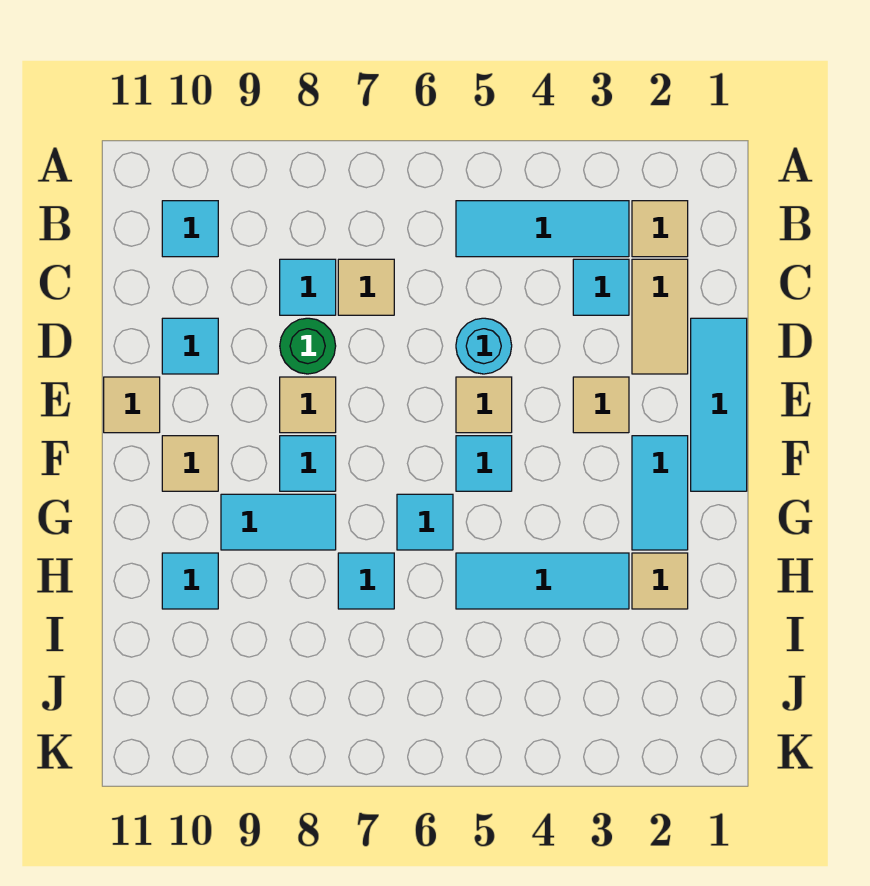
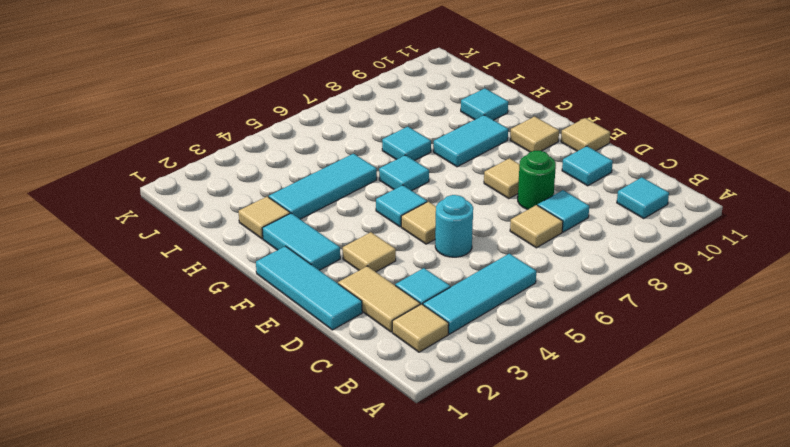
cyan 1x1 tile [280,436,336,491] -> none

